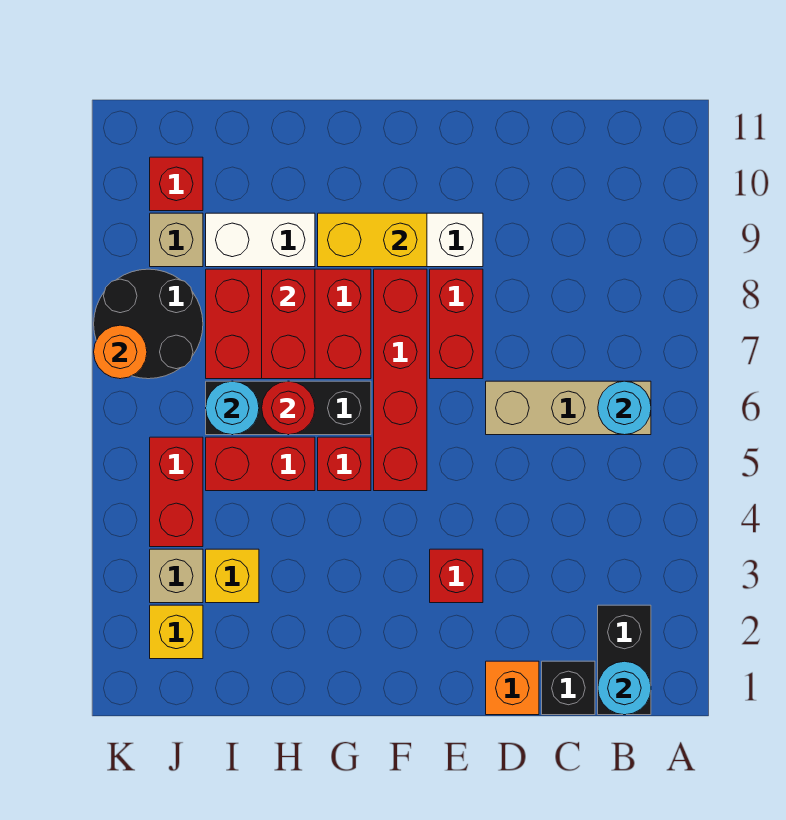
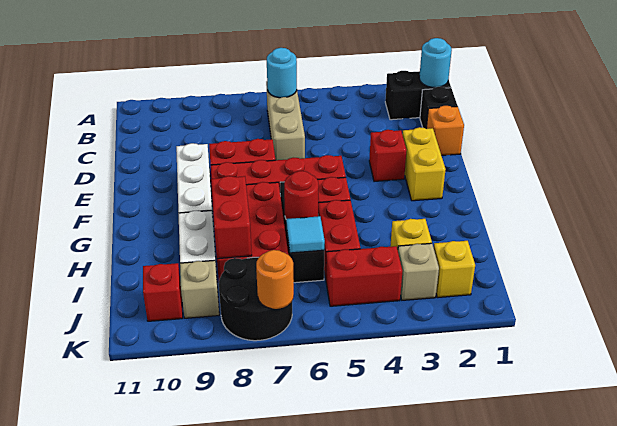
yellow 1x2 brick [318,213,427,267] -> yellow 1x2 brick moved to [402,127,446,201]
red 1x2 brick [262,269,315,379] -> red 1x2 brick turned to [211,176,252,259]
cyan 1x1 round brick [206,381,259,435] -> cyan 1x1 tile [286,216,325,253]

